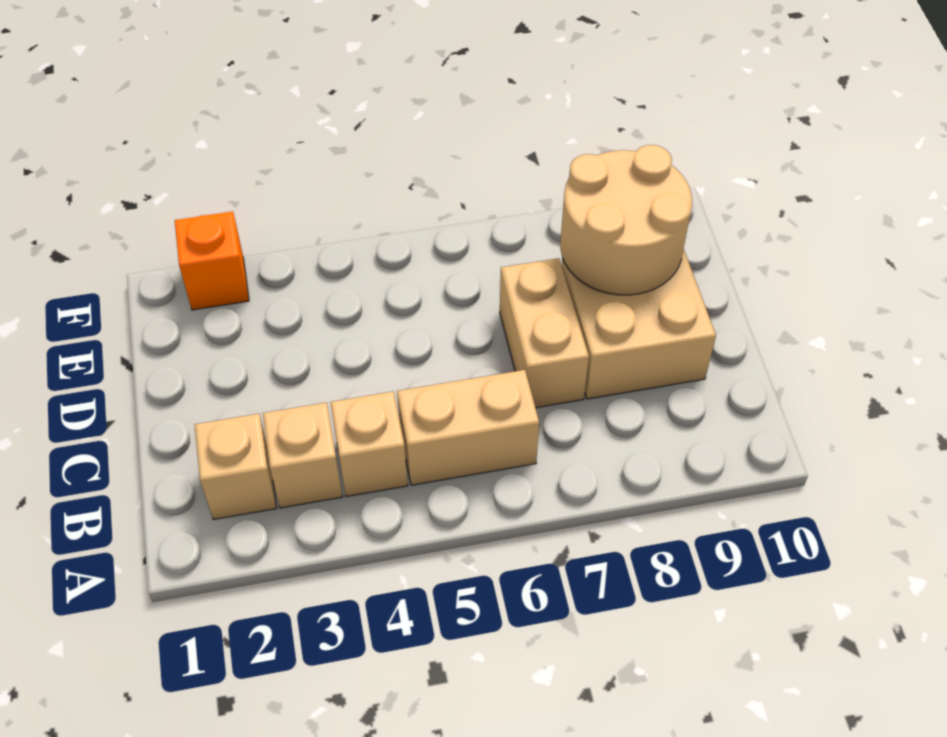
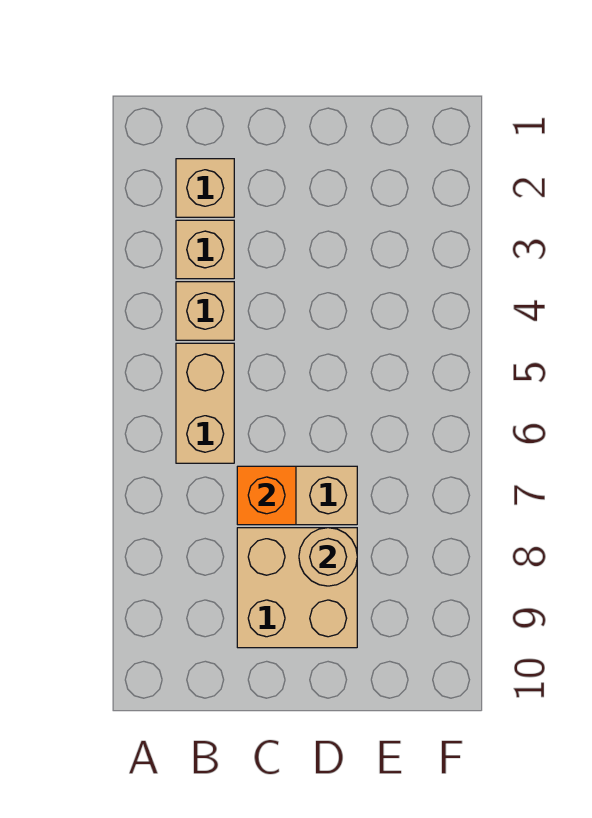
tan 2x2 round brick [560,145,692,295] -> tan 1x1 round brick [299,528,357,586]
orange 1x1 brick [175,212,249,310] -> orange 1x1 brick moved to [237,466,296,525]

